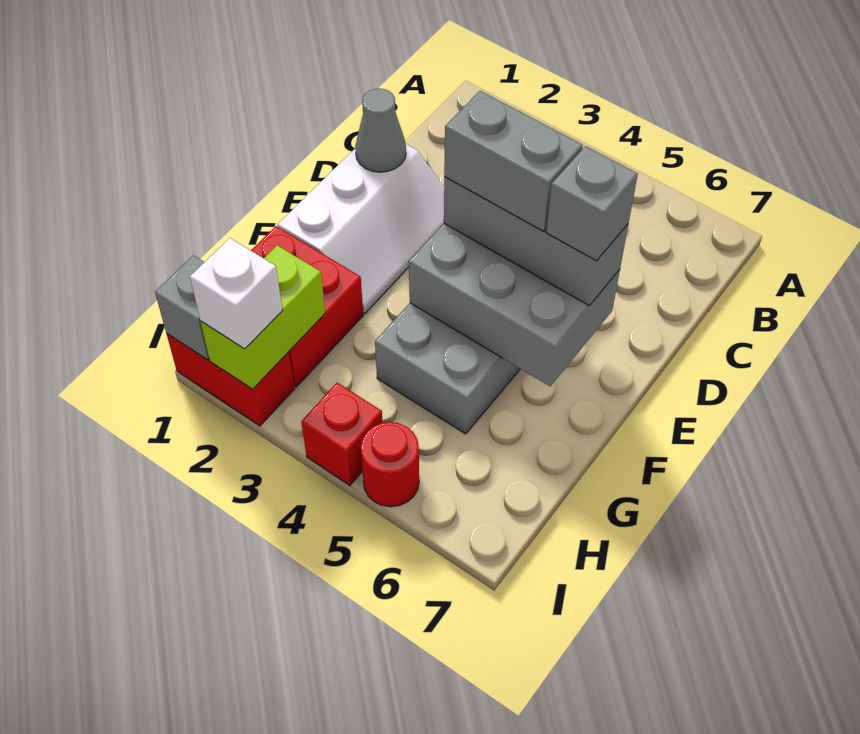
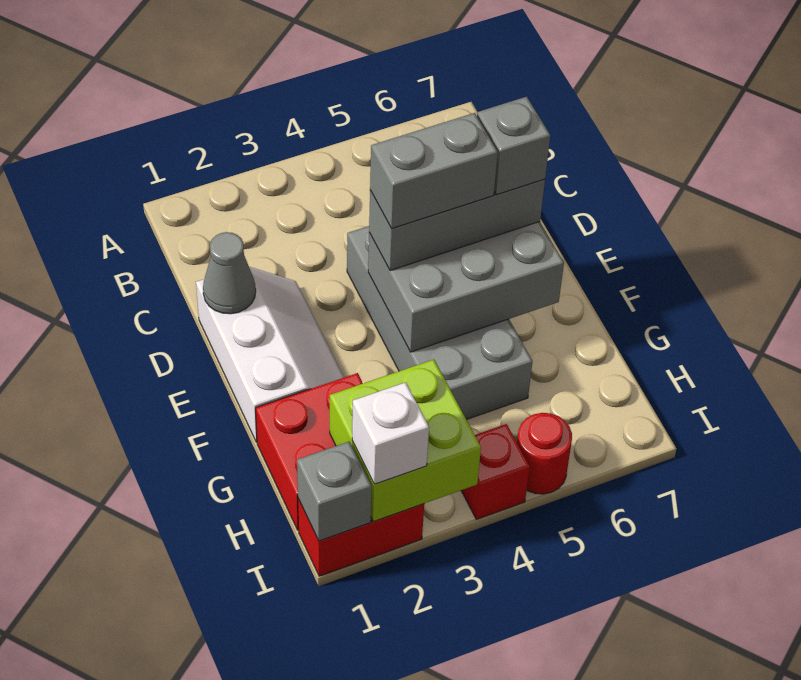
lime 1x2 brick [200,245,325,389] -> lime 2x2 brick [330,360,481,521]

